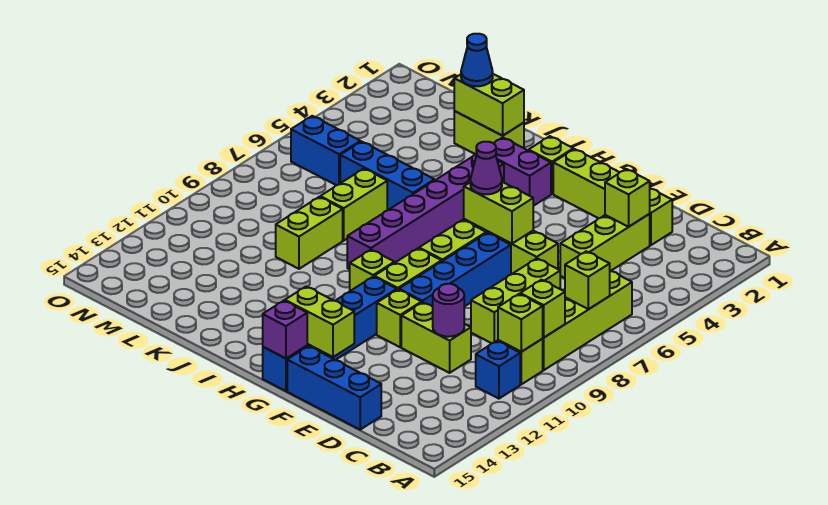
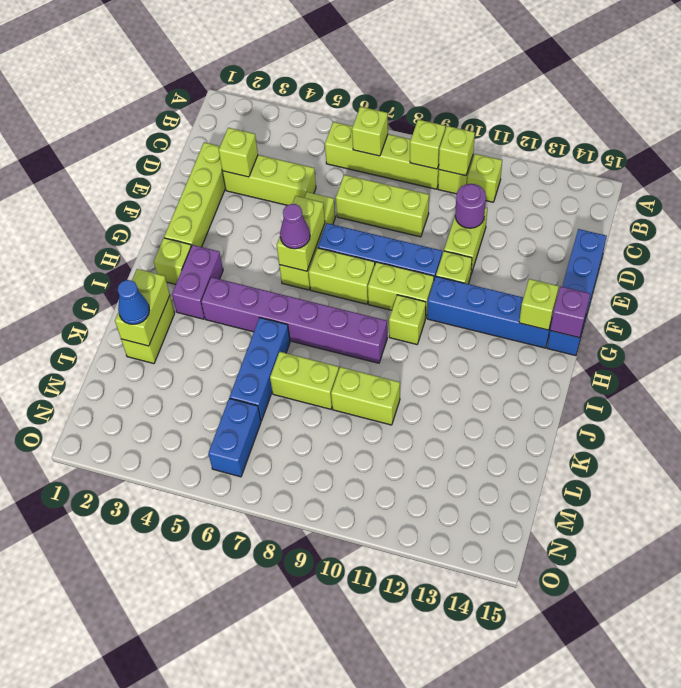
blue 1x1 brick [476,341,520,399] -> lime 1x1 brick [467,154,502,202]
lime 1x2 brick [285,286,354,357] -> lime 1x1 brick [519,279,559,330]

